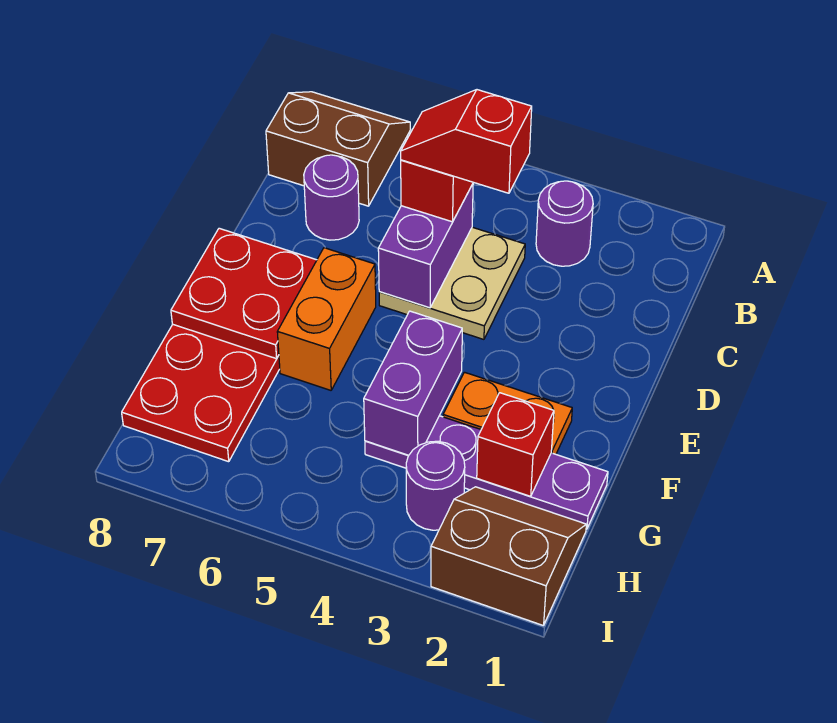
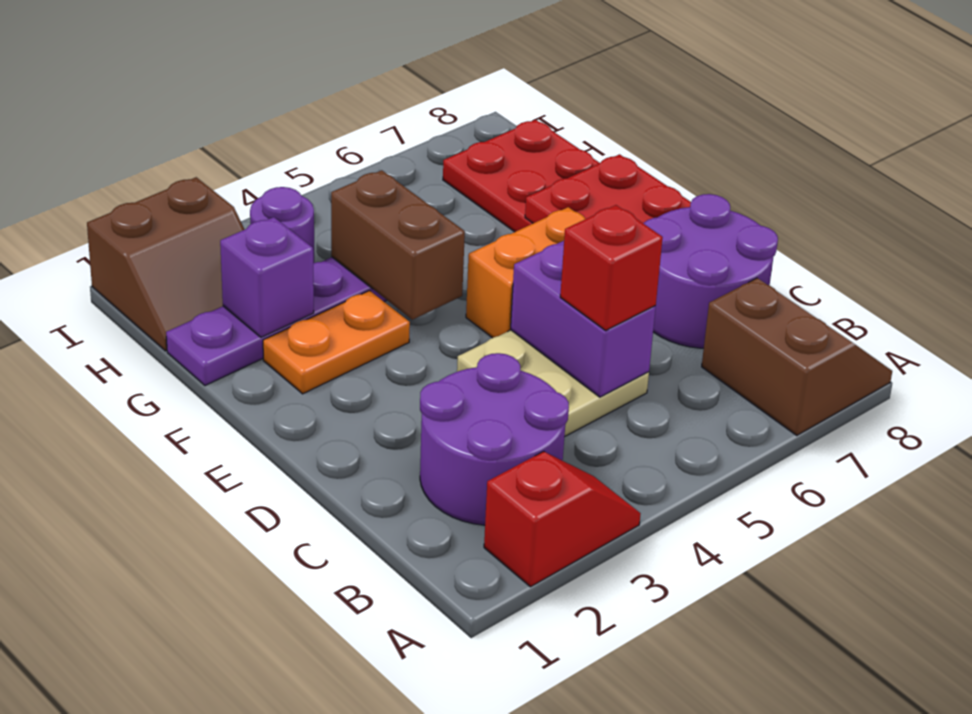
brown 2x2 slope [266,92,410,206] -> brown 2x2 slope turned to [702,278,892,436]
purple 1x1 round brick [536,181,593,266] -> purple 2x2 round brick [420,353,569,525]
red 1x2 slope [401,90,532,193] -> red 1x2 slope moved to [484,451,641,587]
purple 1x1 round brick [304,155,359,240] -> purple 2x2 round brick [643,194,778,348]
orange 1x2 brick [277,248,376,390] -> orange 1x2 brick turned to [466,207,585,338]
purple 1x2 brick [364,311,462,456] -> brown 1x2 brick [331,170,465,320]
red 1x1 brick [477,393,554,496] -> purple 1x1 brick [220,217,314,337]

